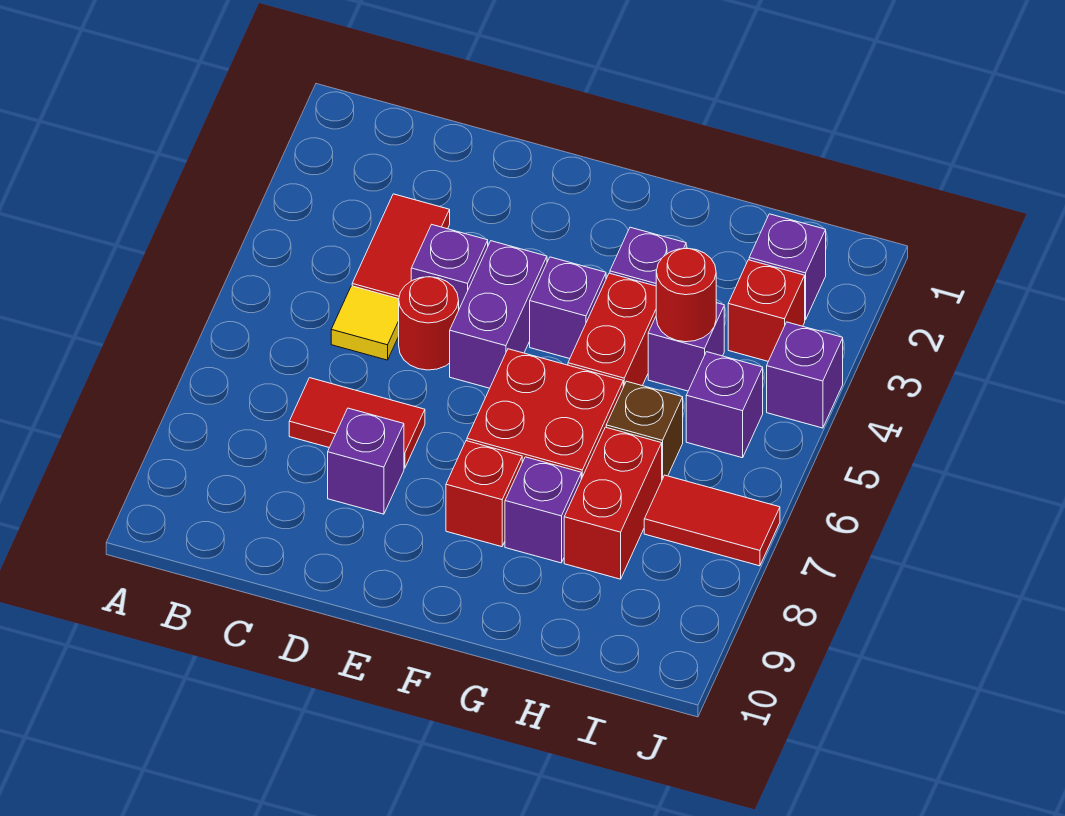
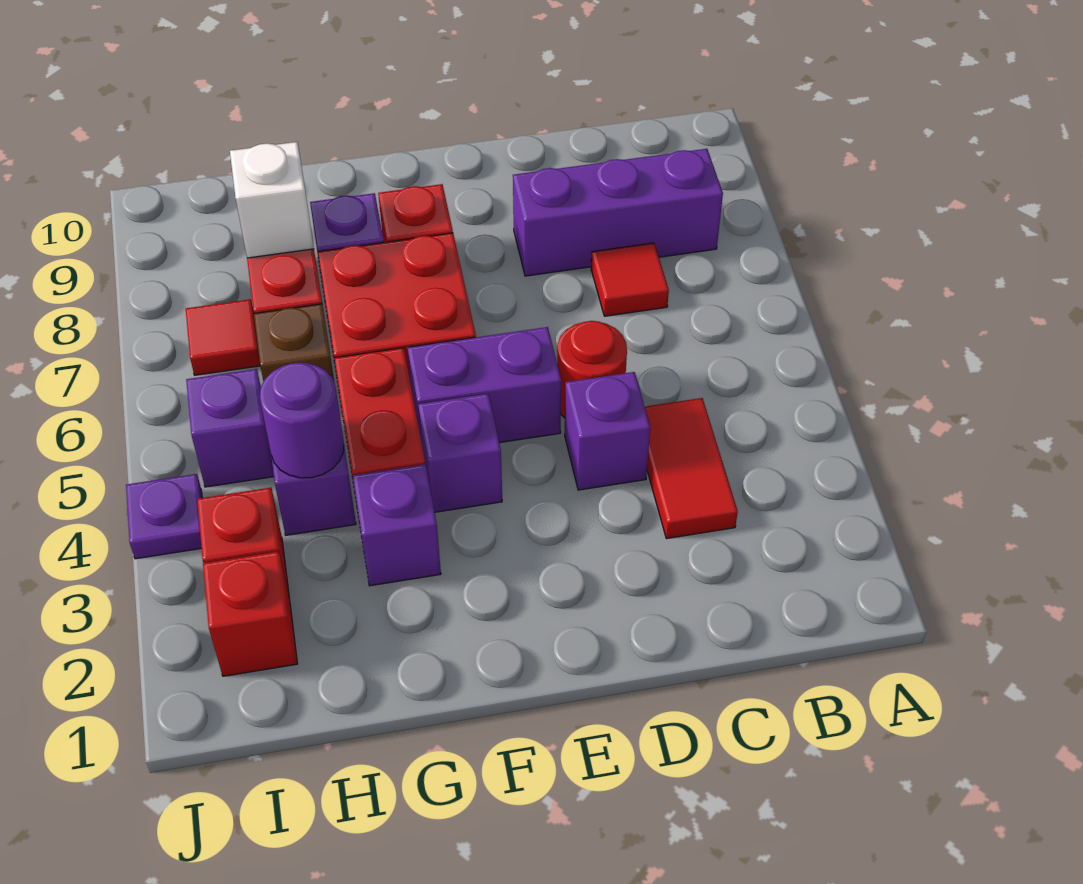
yellow 1x1 tile [331,286,399,360] -> none
red 1x2 tile [289,378,425,468] -> red 1x1 tile [591,243,669,316]
purple 1x1 brick [328,408,404,514] -> purple 1x3 brick [513,149,723,276]
purple 1x2 brick [450,241,547,388] -> purple 1x2 brick turned to [407,327,561,443]
red 1x1 round brick [656,248,716,342] -> purple 1x1 round brick [260,363,344,478]
none -> white 1x1 brick [230,142,314,258]
purple 1x1 brick [749,214,826,320] -> red 1x1 brick [203,551,297,676]
red 1x2 tile [644,475,780,566] -> red 1x1 tile [186,299,260,375]
purple 1x1 brick [767,322,843,428] -> purple 1x1 plate [126,474,202,559]

